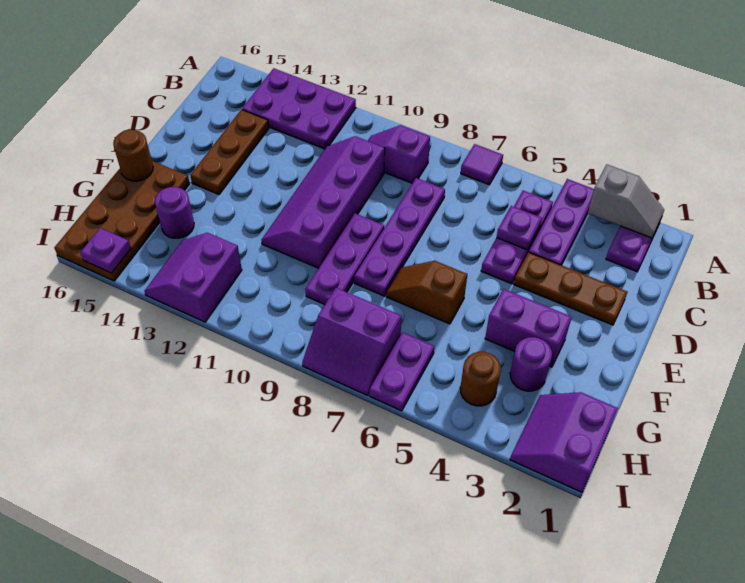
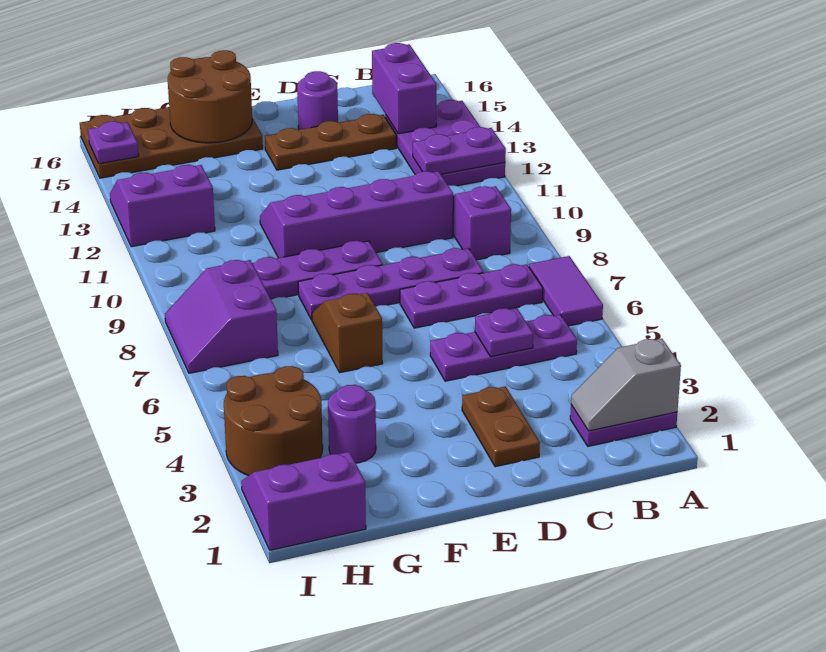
grey 1x2 slope [588,164,664,238] -> grey 1x2 slope turned to [571,339,681,431]
purple 1x3 plate [529,179,594,265] -> purple 1x3 plate moved to [400,264,543,328]
purple 1x1 tile [461,144,503,185] -> purple 1x2 tile [529,256,603,326]
brown 1x3 plate [514,252,627,325] -> brown 1x2 plate [462,386,540,467]
purple 1x2 brick [485,289,572,367] -> purple 1x2 brick moved to [372,43,436,134]
brown 1x1 round brick [113,129,153,181] -> brown 2x2 round brick [168,50,252,143]
purple 1x1 round brick [155,187,194,238] -> purple 1x1 round brick moved to [297,71,338,130]
brown 1x1 round brick [460,352,501,406] -> brown 2x2 round brick [224,366,323,476]
purple 1x2 plate [369,332,434,411] -> purple 1x2 plate moved to [413,127,506,174]

